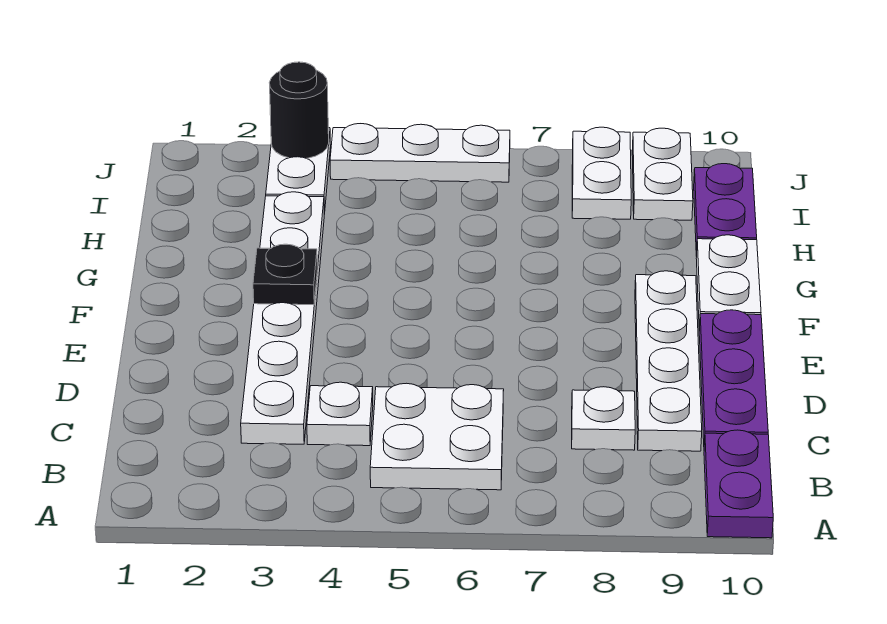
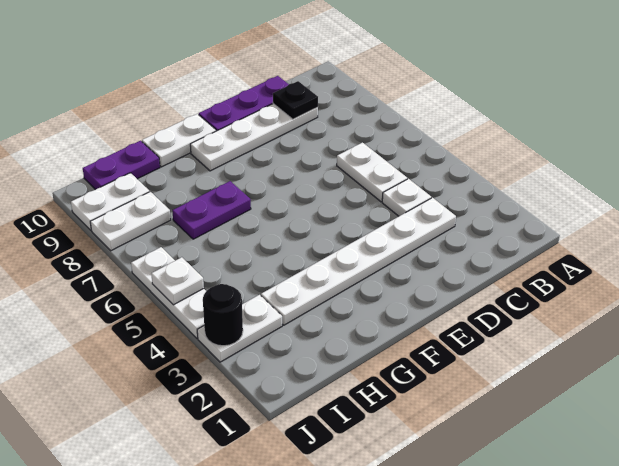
purple 1x2 plate [704,430,773,538] -> purple 1x2 plate moved to [172,181,251,239]
white 2x2 plate [370,383,504,490] -> white 1x2 plate [337,143,407,202]
white 1x1 plate [572,387,635,450] -> white 1x1 plate moved to [151,257,204,305]
black 1x1 plate [253,244,317,305] -> black 1x1 plate moved to [273,81,318,119]

